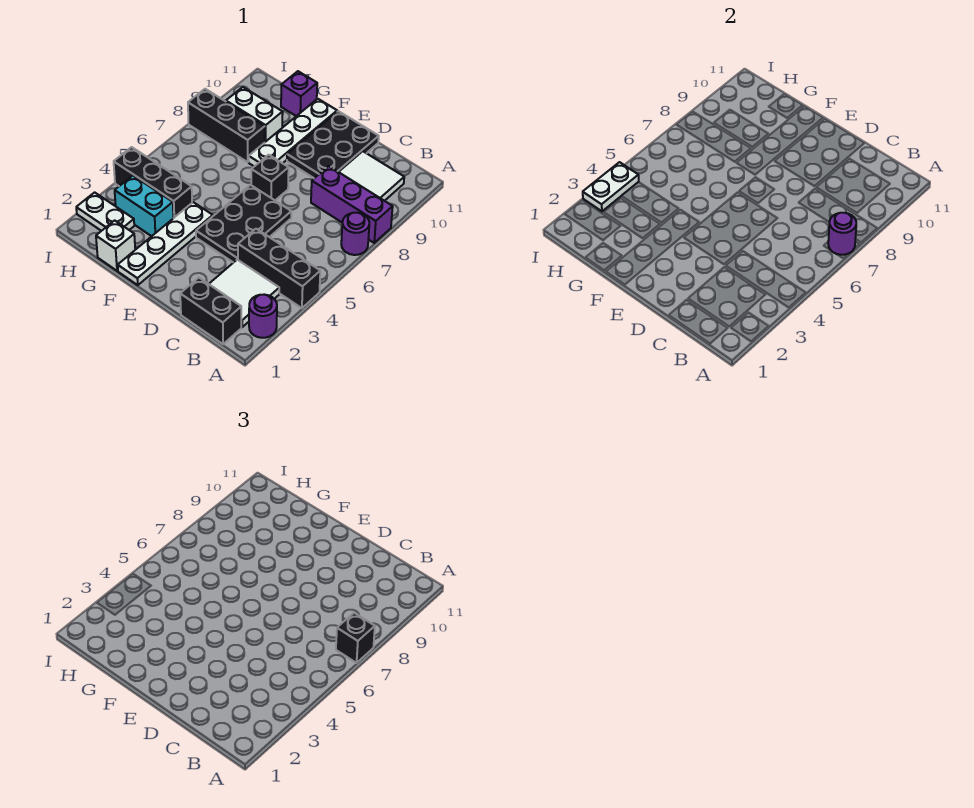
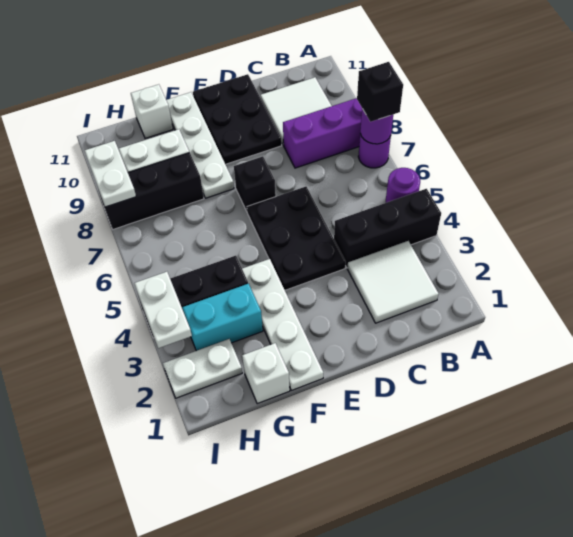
purple 1x1 round brick [249,295,277,338] -> purple 1x1 round brick moved to [386,168,420,203]
black 1x2 brick [180,278,241,344] -> none
purple 1x1 brick [281,71,317,116] -> white 1x1 brick [131,84,173,138]
none -> white 1x2 plate [85,141,136,207]

